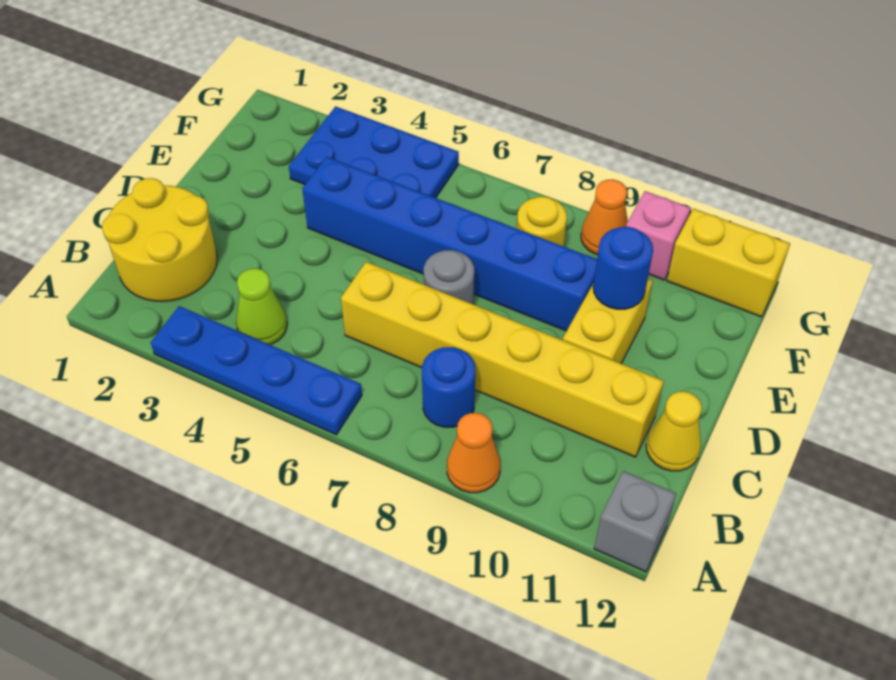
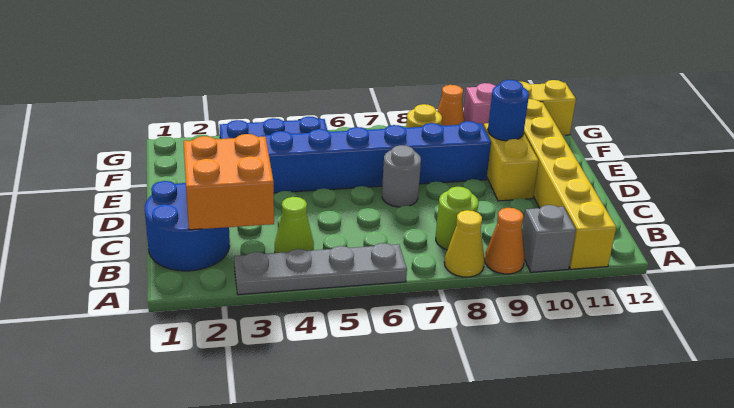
blue 1x4 plate [151,306,362,435] -> grey 1x4 plate [234,243,407,295]
grey 1x1 brick [594,471,676,572] -> grey 1x1 brick moved to [522,205,576,272]
yellow 2x2 round brick [102,178,217,302] -> blue 2x2 round brick [145,181,230,271]
none -> orange 2x2 brick [183,134,274,230]
blue 1x1 round brick [422,347,475,427] -> lime 1x1 round brick [436,187,478,250]
yellow 1x6 brick [341,262,664,457] -> yellow 1x6 brick turned to [524,99,616,269]
yellow 1x1 cone [646,391,702,471] -> yellow 1x1 cone moved to [444,210,485,277]

